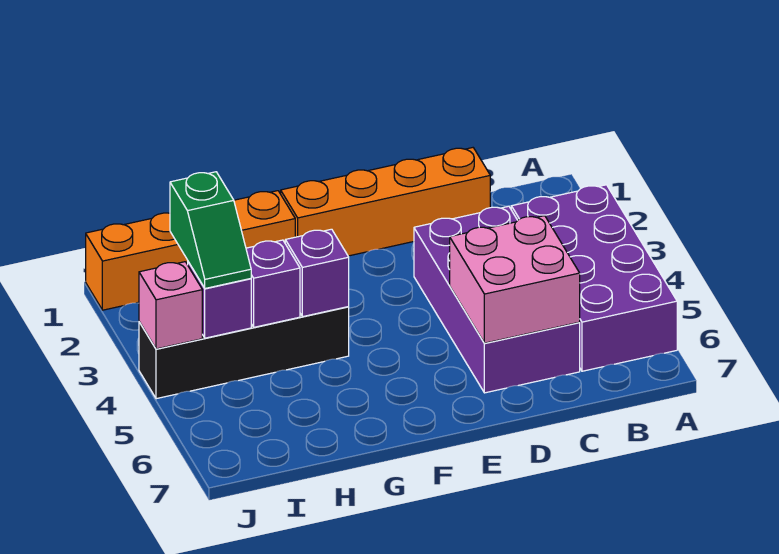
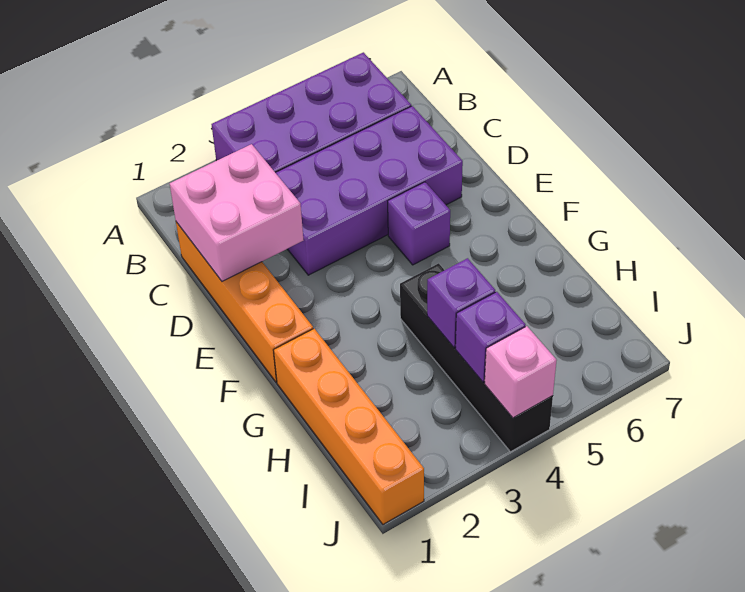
pink 2x2 brick [450,216,580,343] -> pink 2x2 brick moved to [170,144,303,281]
purple 1x1 brick [285,229,349,317] -> purple 1x1 brick moved to [388,182,450,265]
green 1x2 slope [170,172,251,288] -> none

